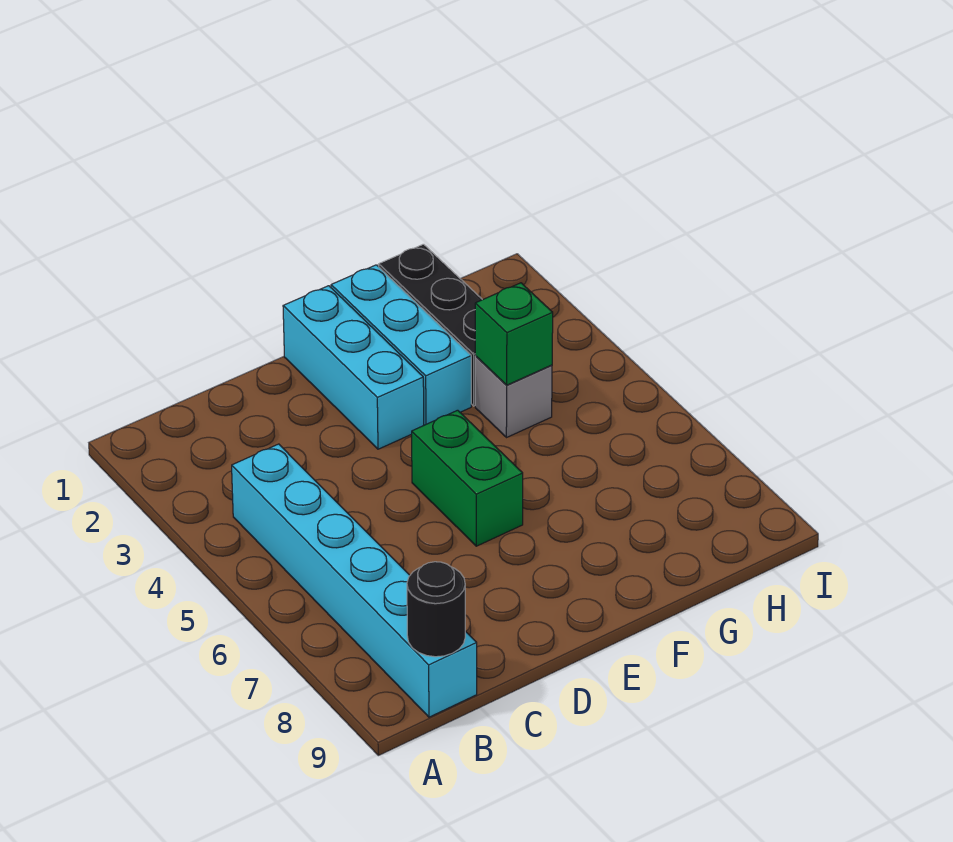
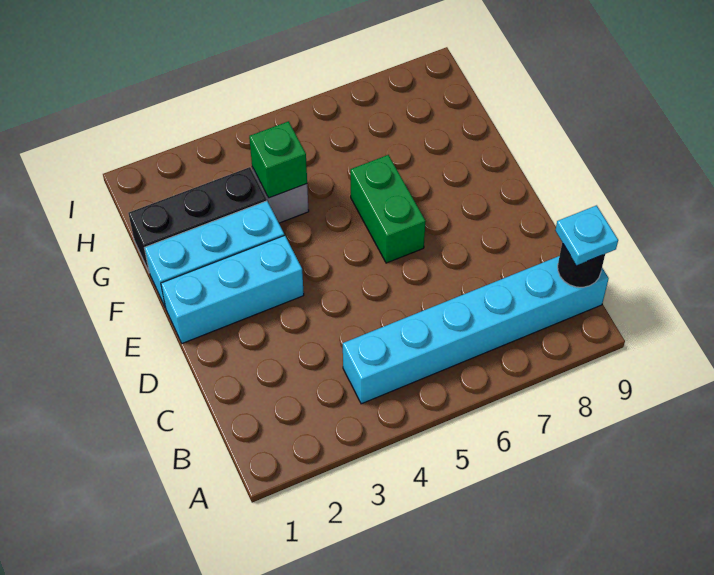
none -> cyan 1x1 plate [555,205,618,265]
green 1x2 brick [412,410,523,546] -> green 1x2 brick turned to [350,155,426,263]

